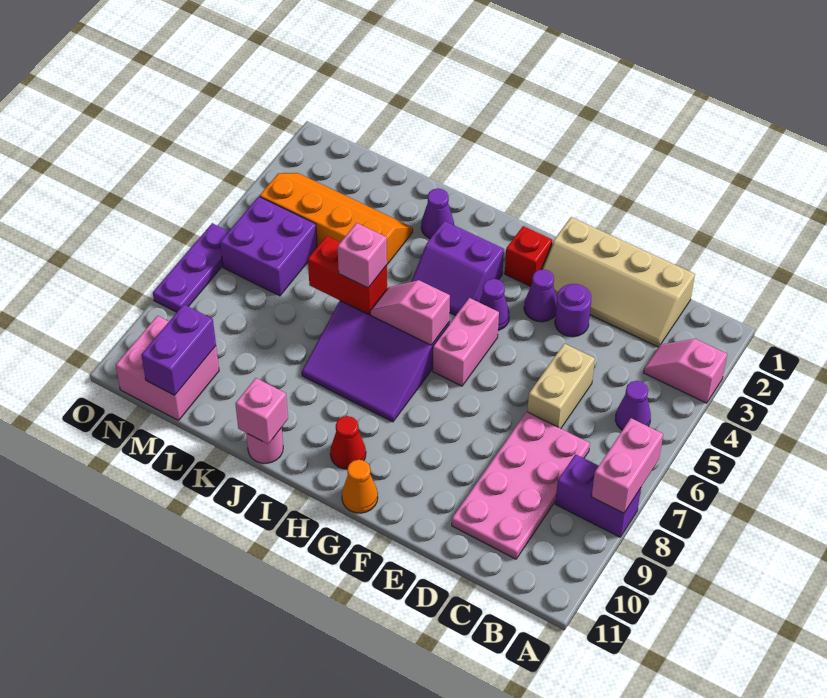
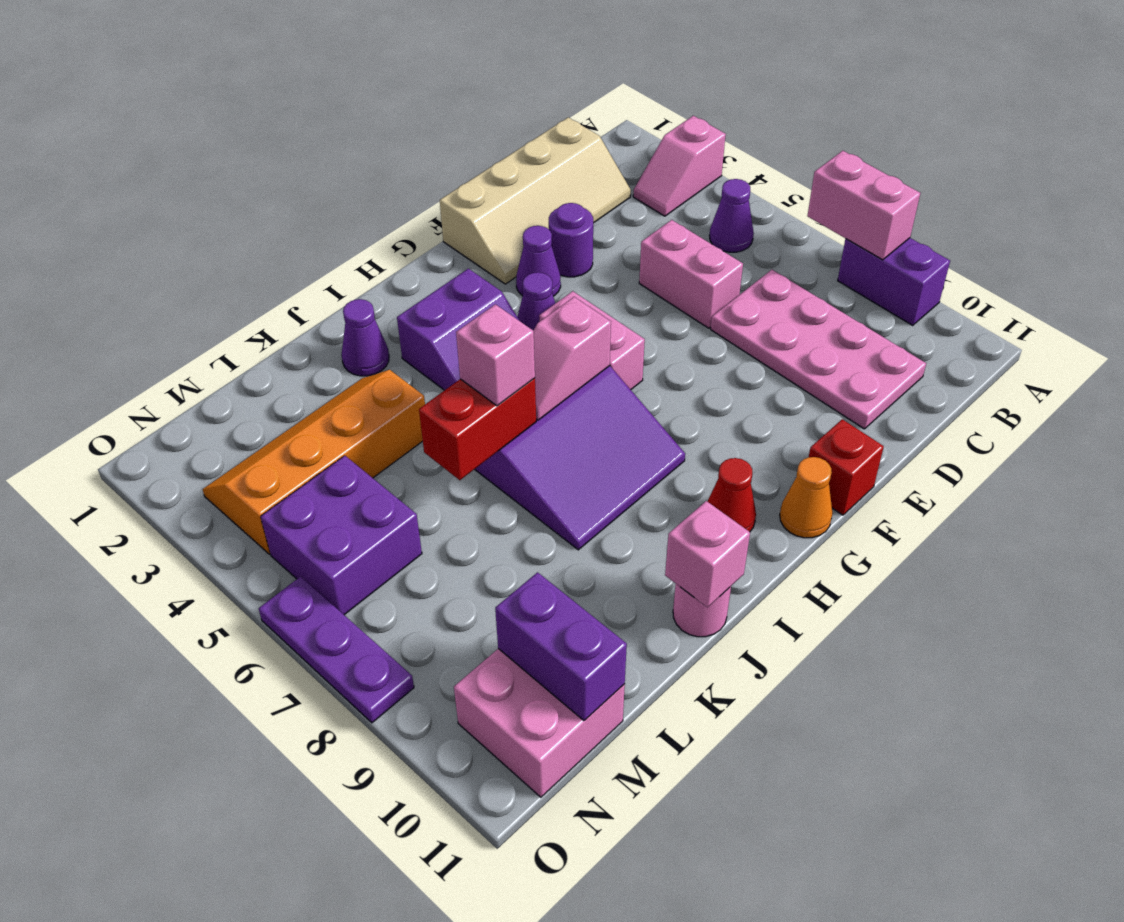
purple 1x2 brick [555,454,641,537] -> purple 1x2 brick turned to [838,238,950,325]
tan 1x2 brick [527,343,595,428] -> pink 1x2 brick [639,220,743,328]
red 1x1 brick [505,226,552,287] -> red 1x1 brick moved to [809,419,884,515]

